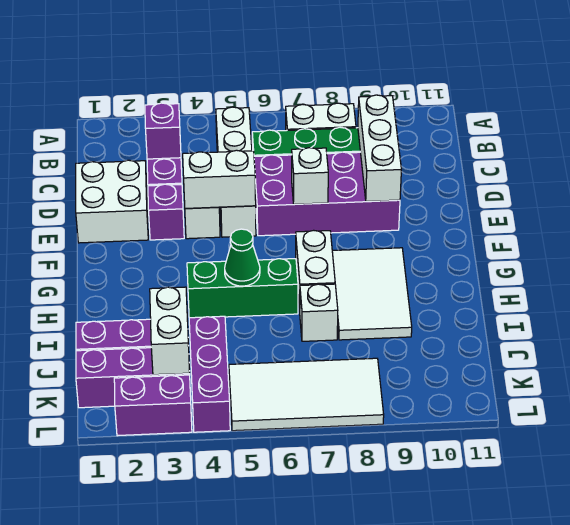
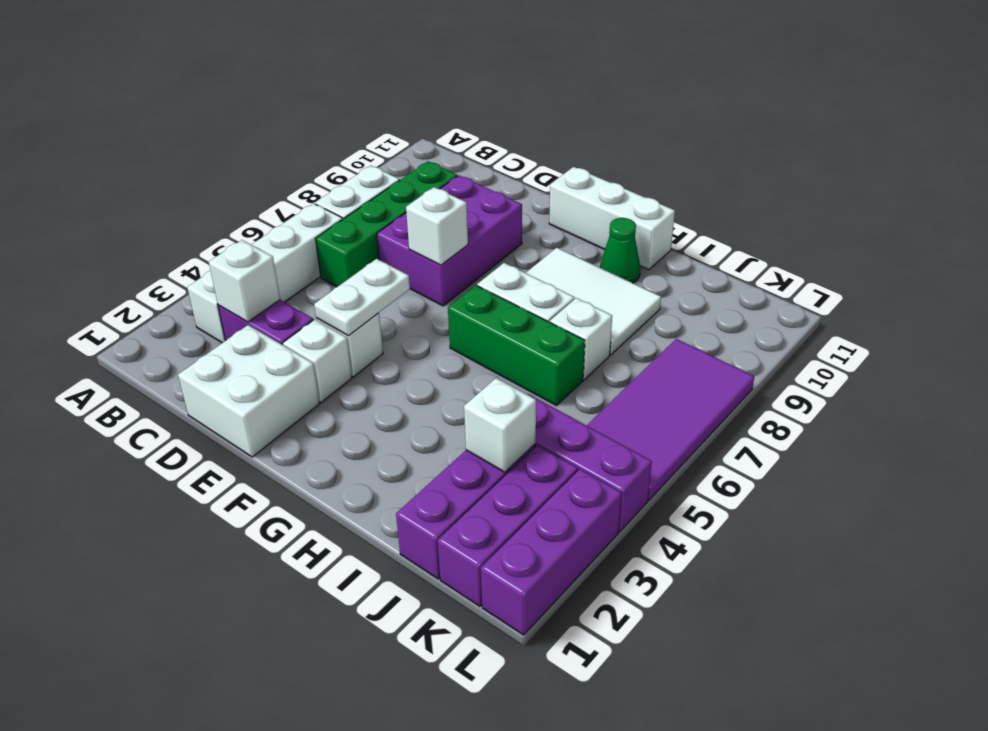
white 1x4 brick [216,107,256,237] -> white 1x4 brick turned to [187,203,343,343]
purple 1x1 brick [145,103,181,159] -> white 1x1 brick [209,240,280,322]
white 1x3 brick [358,95,401,201] -> white 1x3 brick moved to [549,167,675,270]
purple 2x4 brick [254,152,400,236] -> purple 2x3 brick [377,175,522,306]
purple 1x1 brick [148,184,184,240] -> white 1x1 brick [283,319,352,403]
white 1x2 brick [183,150,256,208] -> white 1x2 plate [314,259,410,336]
green 1x3 brick [187,259,298,318] -> green 1x3 brick turned to [448,285,585,406]
green 1x1 cone [225,229,260,286] -> green 1x1 cone moved to [600,218,640,283]
white 1x2 brick [150,287,190,375] -> white 1x1 brick [464,378,536,472]
white 2x4 tile [229,358,384,431] -> purple 2x4 tile [587,339,754,501]
purple 1x2 brick [114,375,192,436] -> purple 1x3 brick [481,469,622,635]

